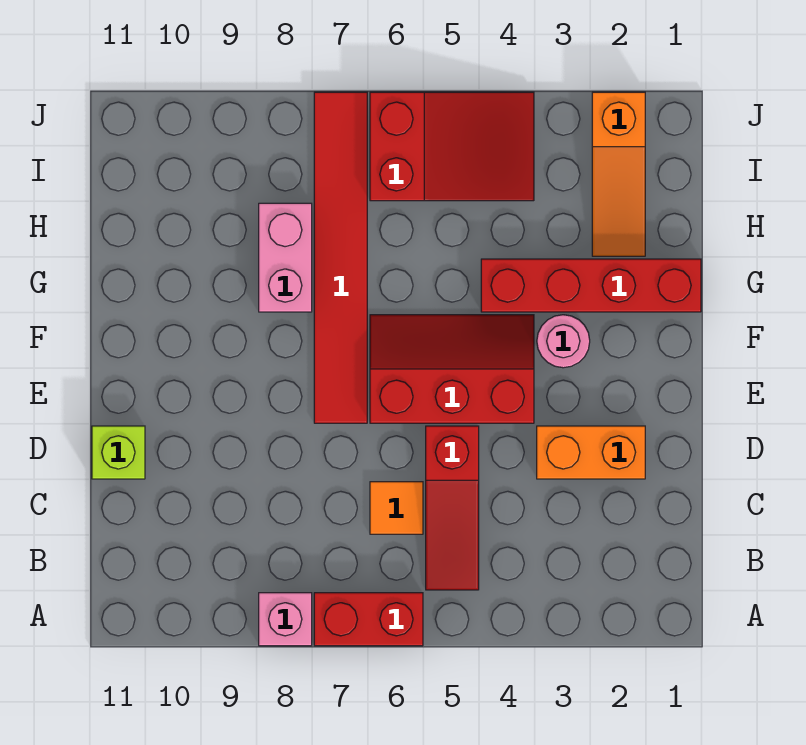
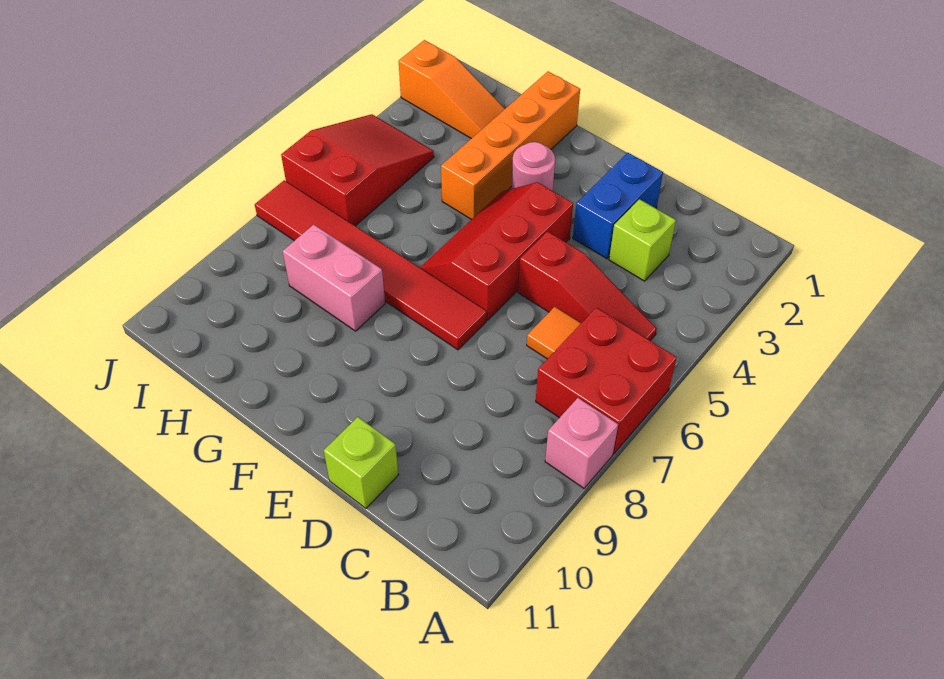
red 1x2 brick [314,593,423,646] -> red 2x2 brick [536,308,677,454]
none -> lime 1x1 brick [609,199,676,281]
orange 1x2 brick [537,426,645,479] -> blue 1x2 brick [573,153,663,259]
red 1x4 brick [481,259,701,312] -> orange 1x4 brick [441,72,580,220]

